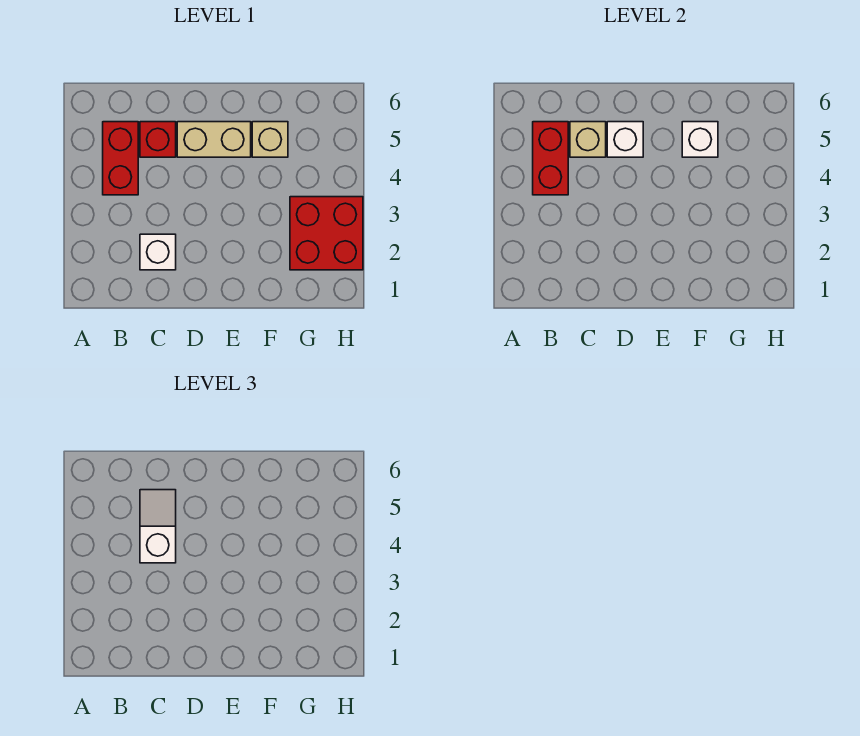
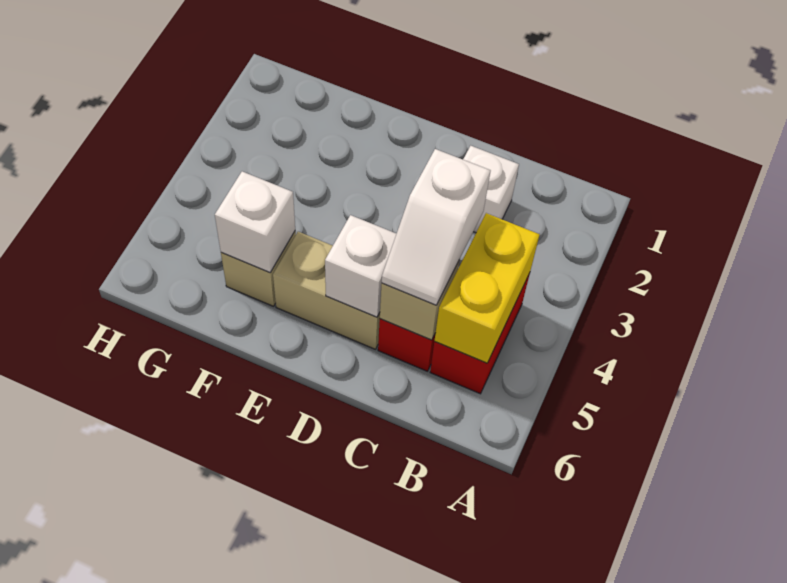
red 1x2 brick [533,122,568,195] -> yellow 1x2 brick [435,213,540,363]
red 2x2 brick [290,197,363,270] -> none

